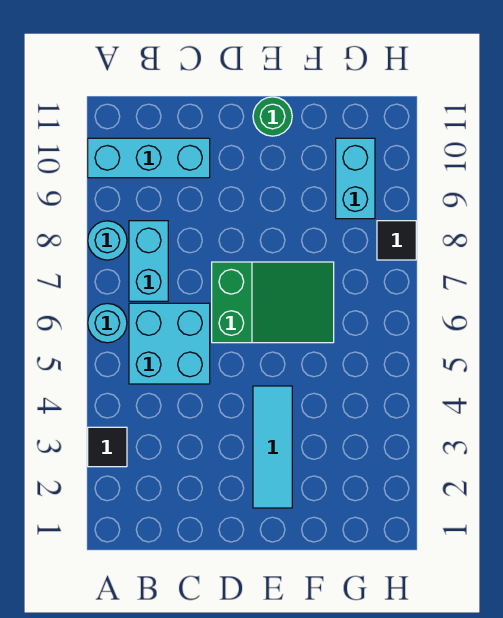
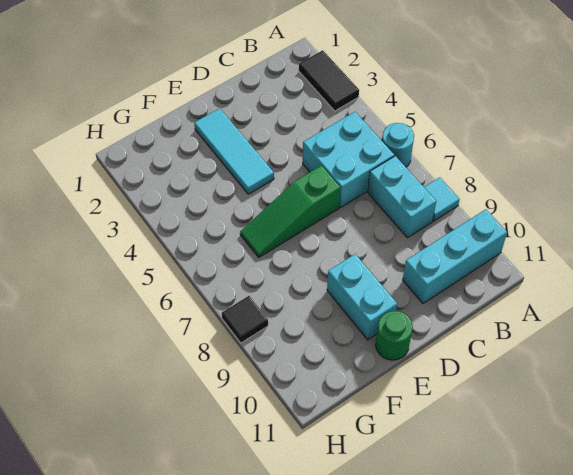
black 1x1 tile [88,427,127,467] -> black 1x2 tile [299,50,359,111]
cyan 1x1 round brick [88,221,127,260] -> cyan 1x1 tile [424,177,460,221]
green 2x3 slope [212,262,334,343] -> green 1x3 slope [240,165,340,257]
cyan 1x2 brick [336,138,375,219] -> cyan 1x2 brick moved to [327,254,397,340]

